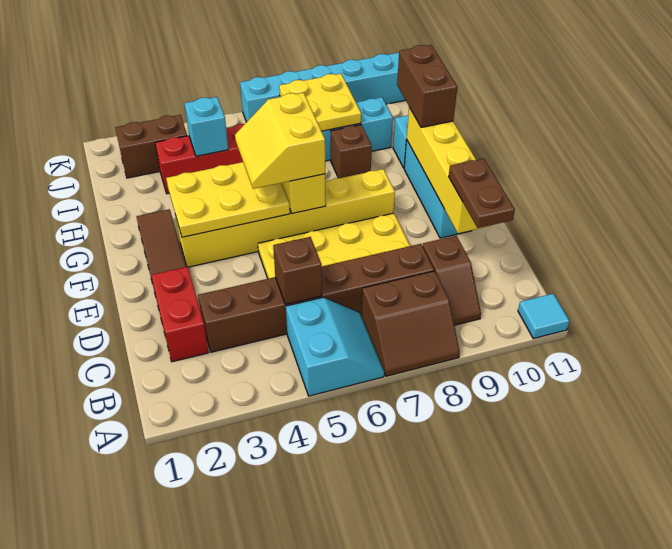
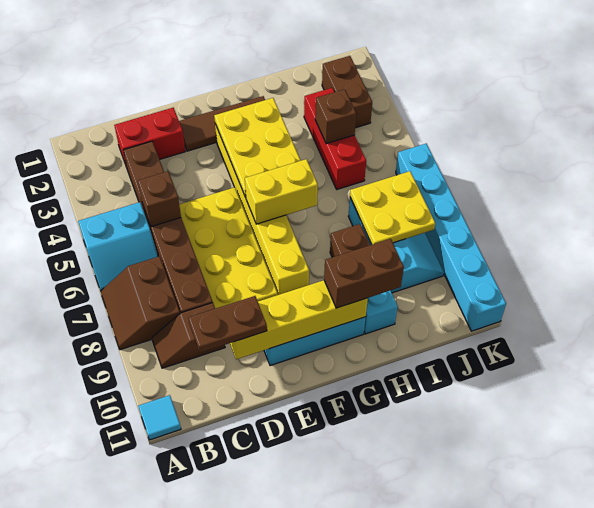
yellow 2x2 slope [235,93,325,189] -> none
cyan 1x1 brick [184,97,228,156] -> brown 1x1 brick [315,89,356,144]

